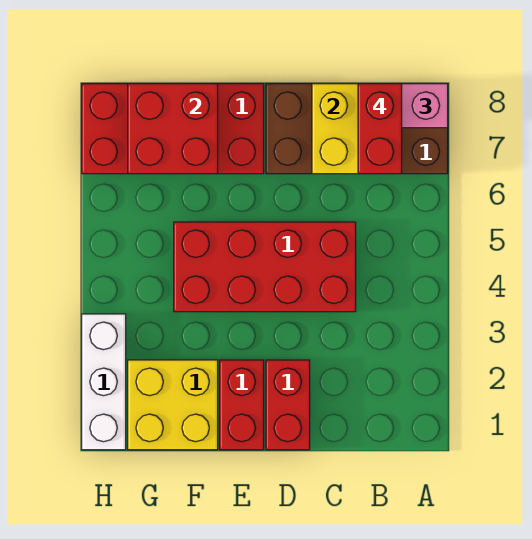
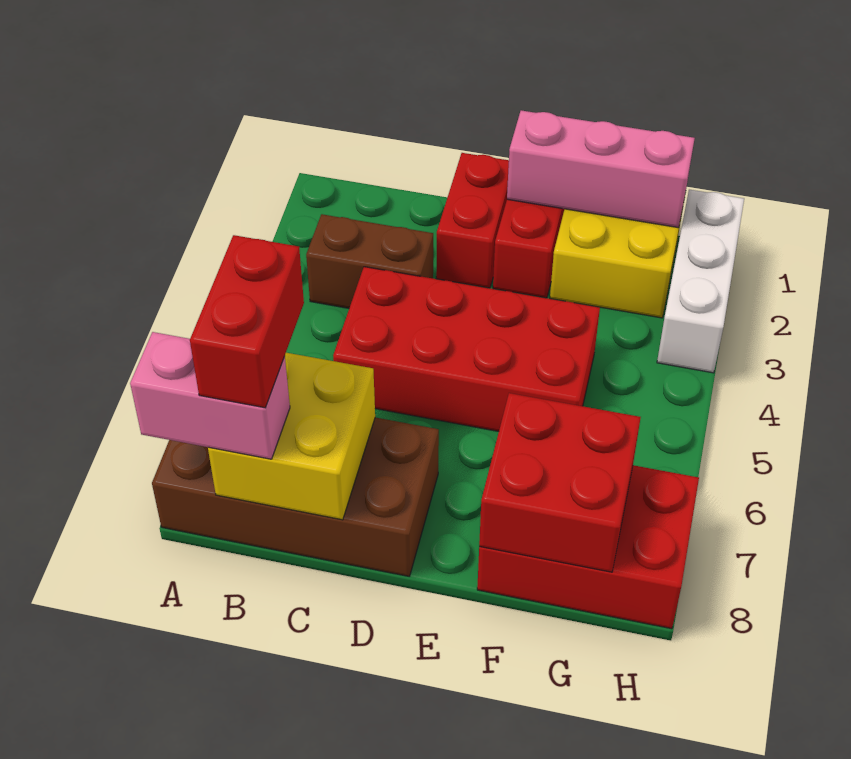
none -> brown 1x2 brick [306,214,433,308]
none -> pink 1x3 brick [507,110,695,228]
red 2x4 brick [82,84,264,174] -> red 2x3 brick [477,465,699,629]

